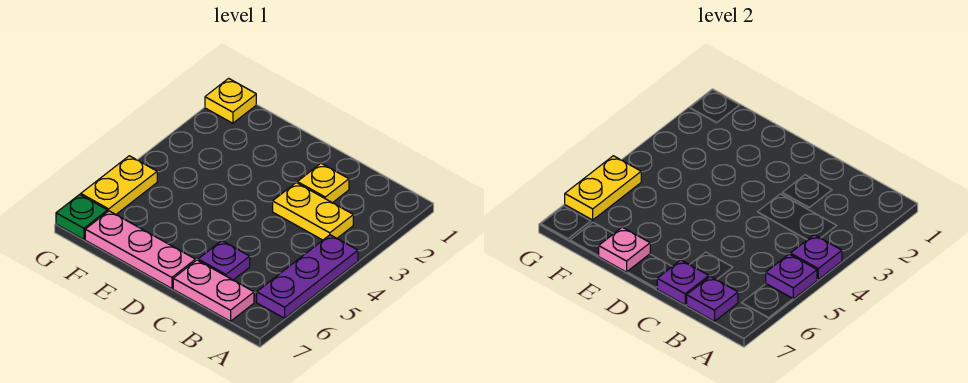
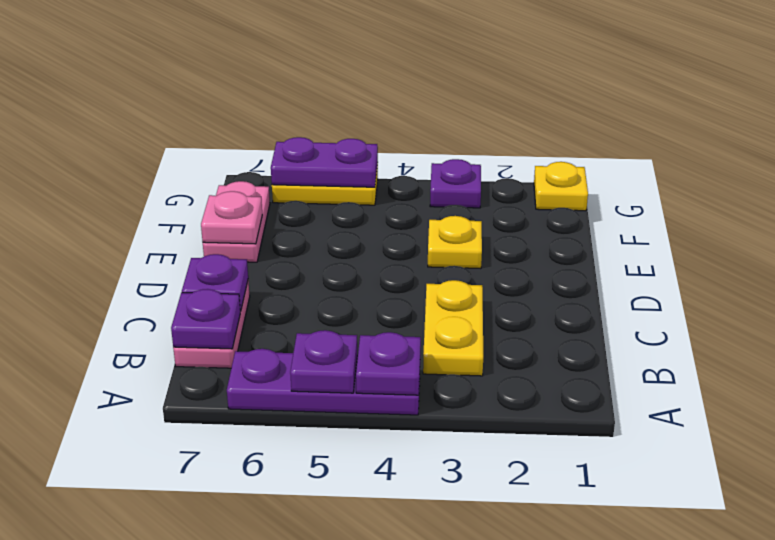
yellow 1x1 plate [297,163,349,203] -> yellow 1x1 plate moved to [428,216,482,269]
purple 1x1 plate [198,241,250,280] -> purple 1x1 plate moved to [430,159,481,208]
pink 1x3 plate [85,211,195,289] -> pink 1x2 plate [203,181,270,262]
yellow 1x2 plate [565,156,641,220] -> purple 1x2 plate [271,137,378,187]
green 1x1 plate [56,195,108,239] -> none

